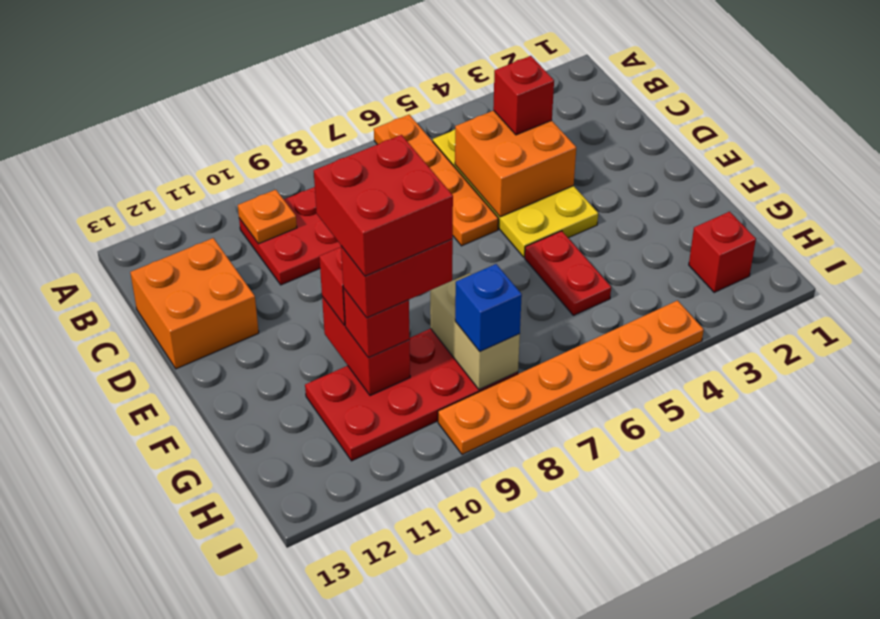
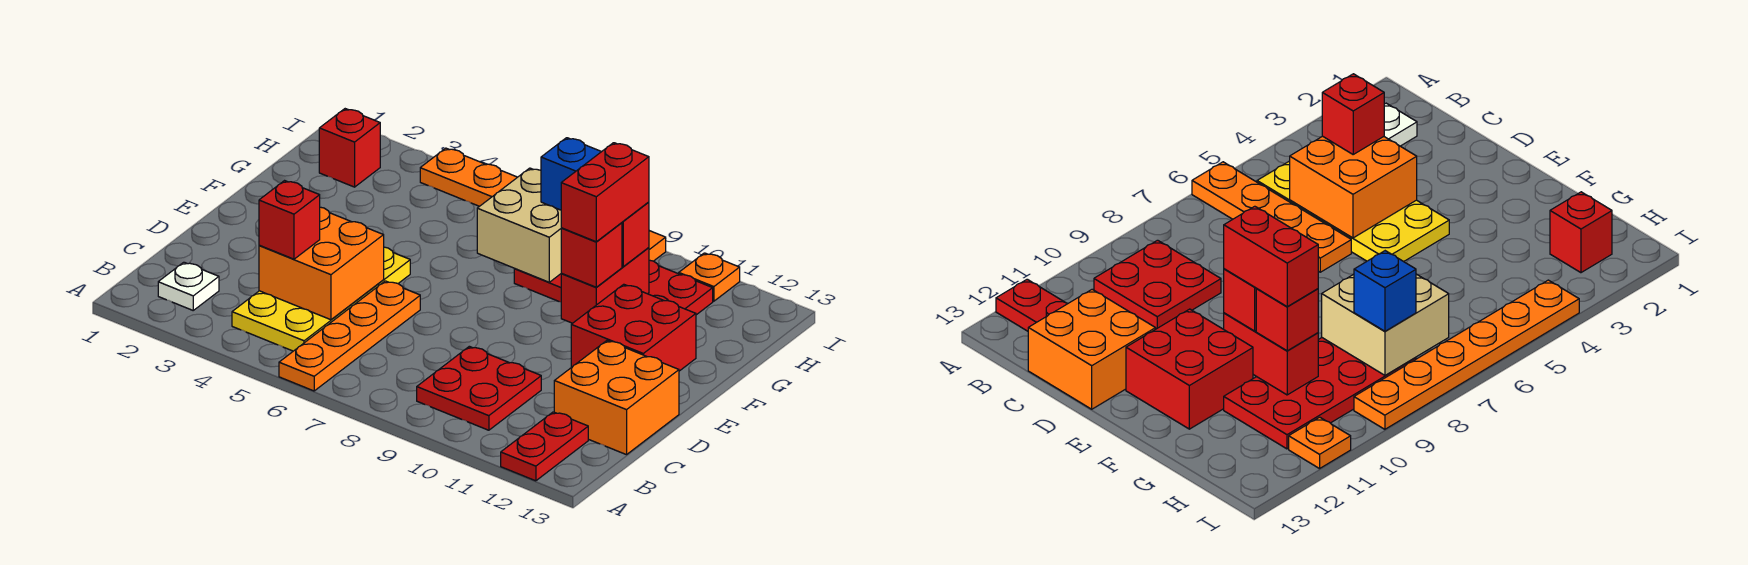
none -> white 1x1 plate [158,262,219,310]
orange 1x1 plate [238,190,297,244] -> orange 1x1 plate moved to [679,253,740,301]
red 1x2 plate [525,231,611,315] -> red 1x2 plate moved to [501,412,588,481]
red 2x2 brick [313,135,453,276] -> red 2x2 brick moved to [571,284,696,371]
tan 1x2 brick [430,273,520,390] -> tan 2x2 brick [477,168,561,282]
red 1x2 brick [341,239,453,318] -> red 1x2 brick turned to [561,143,649,242]

